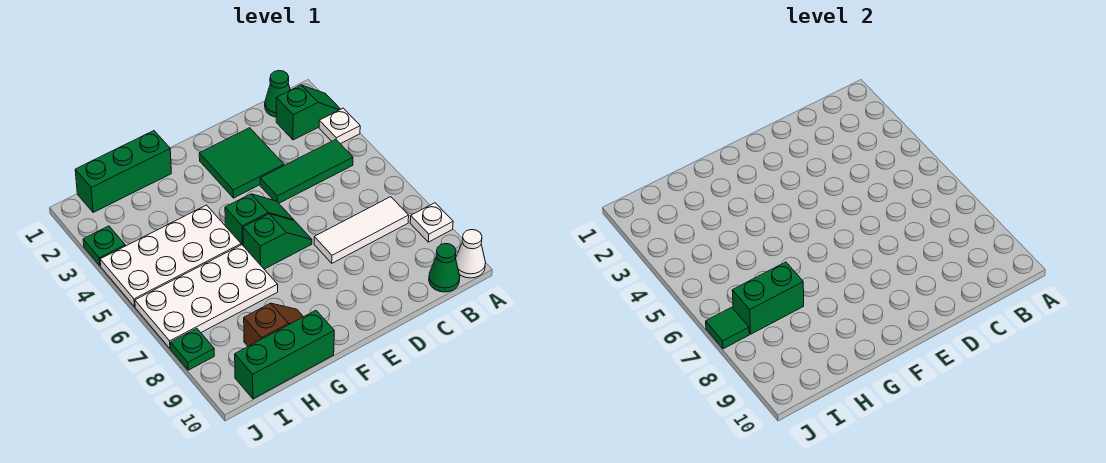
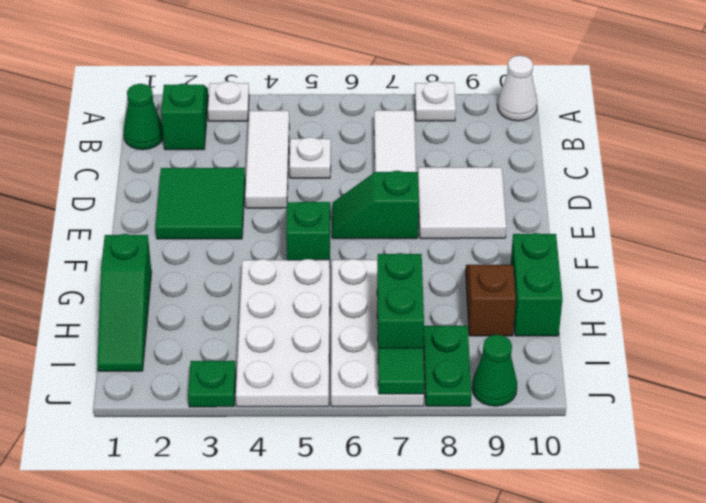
green 1x3 tile [260,140,353,203] -> white 1x3 tile [245,111,289,208]
green 1x1 cone [429,243,460,292] -> green 1x1 cone moved to [472,335,517,406]
none -> white 1x1 plate [290,137,331,178]
none -> white 2x2 tile [418,167,506,239]
green 1x2 slope [243,214,312,269] -> green 1x2 slope turned to [332,171,419,239]
green 1x3 brick [75,131,171,212] -> green 1x3 slope [97,234,152,371]
green 1x3 brick [235,310,334,399] -> green 1x2 brick [511,233,563,336]
green 1x1 plate [171,328,214,370] -> green 1x2 plate [423,325,472,406]

